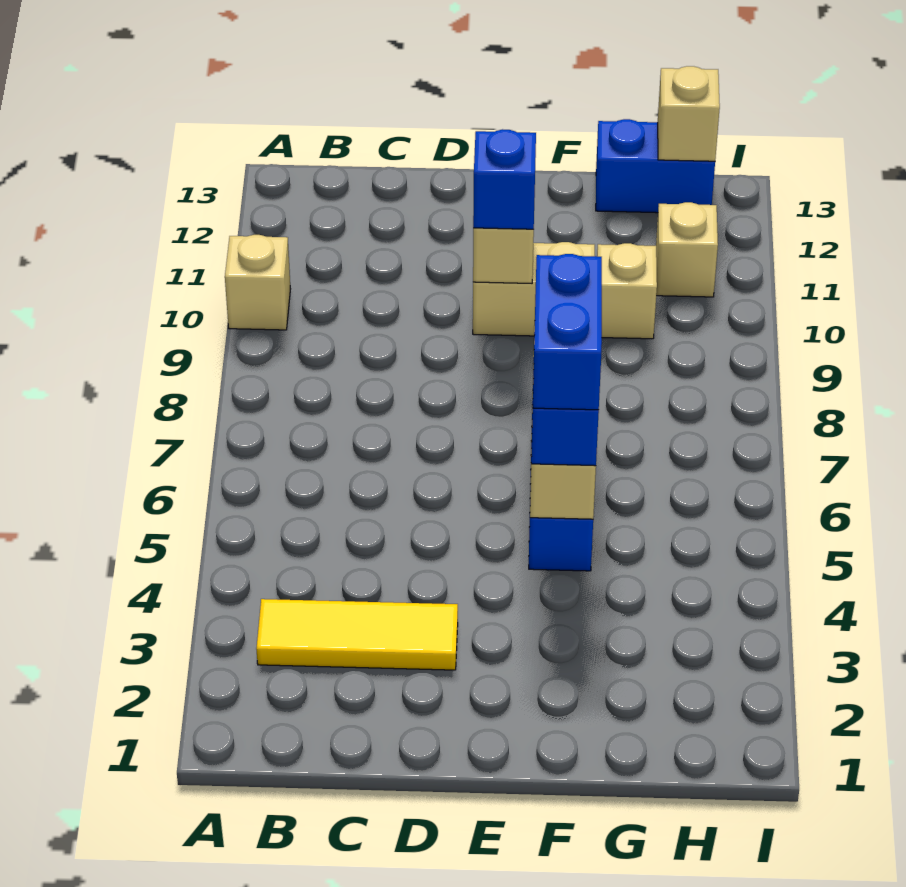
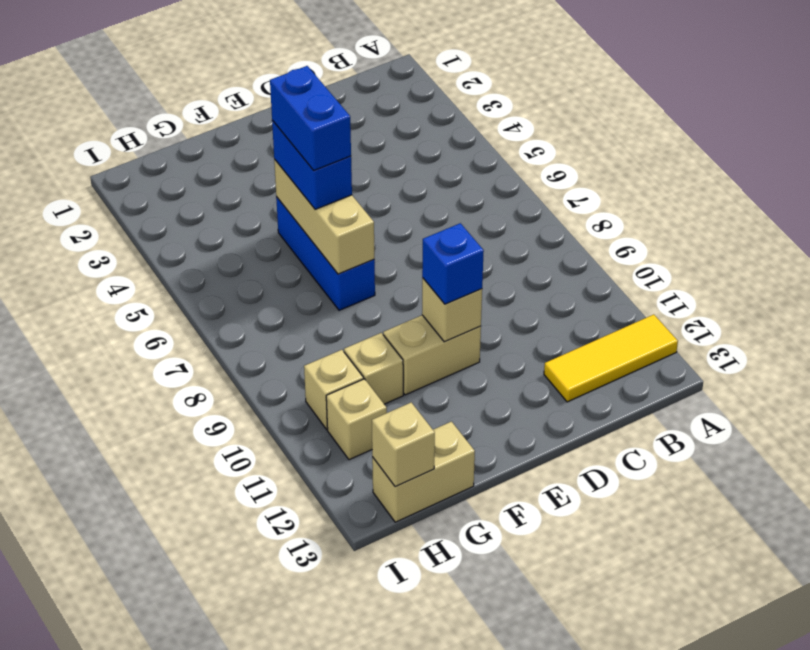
tan 1x1 brick [225,235,290,330] -> tan 1x1 brick moved to [304,350,364,429]
yellow 1x3 tile [256,599,458,670] -> yellow 1x3 tile moved to [544,314,678,402]
blue 1x2 brick [596,119,715,213] -> tan 1x2 brick [372,422,475,522]

